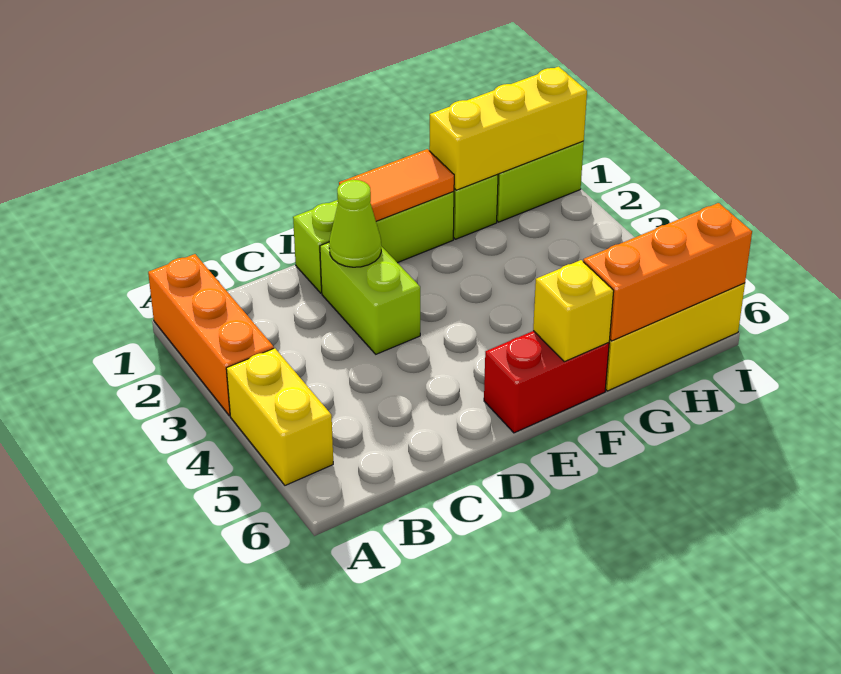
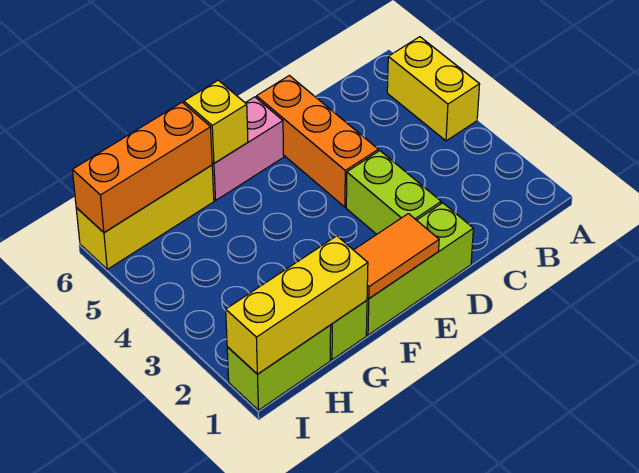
orange 1x3 brick [148,254,274,416] -> orange 1x3 brick moved to [257,75,378,207]
lime 1x1 cone [329,180,381,267] -> none
red 1x2 brick [484,331,609,433] -> pink 1x2 brick [212,97,284,200]

